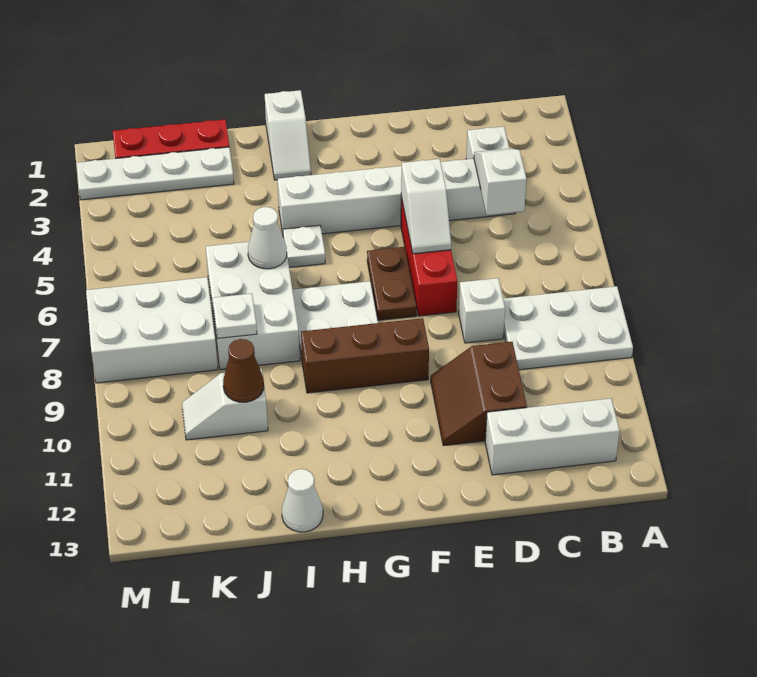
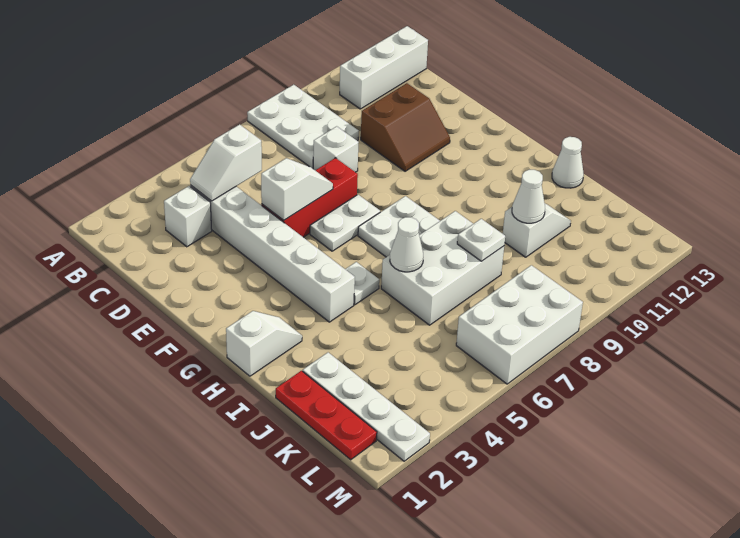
white 1x3 brick [485,398,620,475] -> white 1x3 brick turned to [340,26,428,109]
brown 1x2 plate [367,247,416,320] -> white 1x2 plate [310,195,380,251]
brown 1x3 brick [301,318,429,393] -> none
white 1x2 slope [182,369,268,440] -> white 1x2 slope turned to [503,204,571,257]
brown 1x1 cone [223,339,264,402] -> white 1x1 cone [512,170,545,223]
white 2x3 brick [86,277,218,383] -> white 2x3 brick turned to [456,265,583,384]

